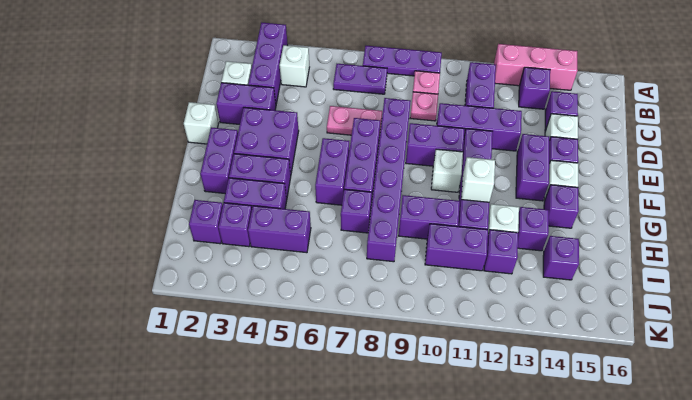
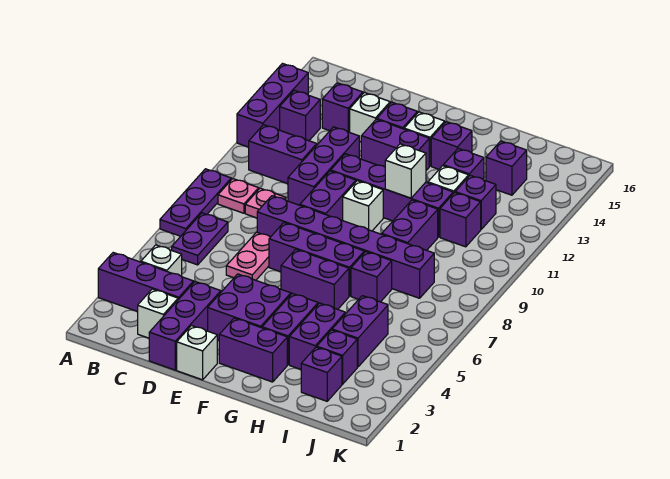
pink 1x3 brick [494,44,578,90] -> purple 1x3 brick [237,64,308,147]
purple 1x2 brick [216,83,276,124] -> purple 1x3 brick [149,282,221,370]
purple 1x2 brick [425,224,488,271] -> purple 1x1 brick [440,193,481,247]

